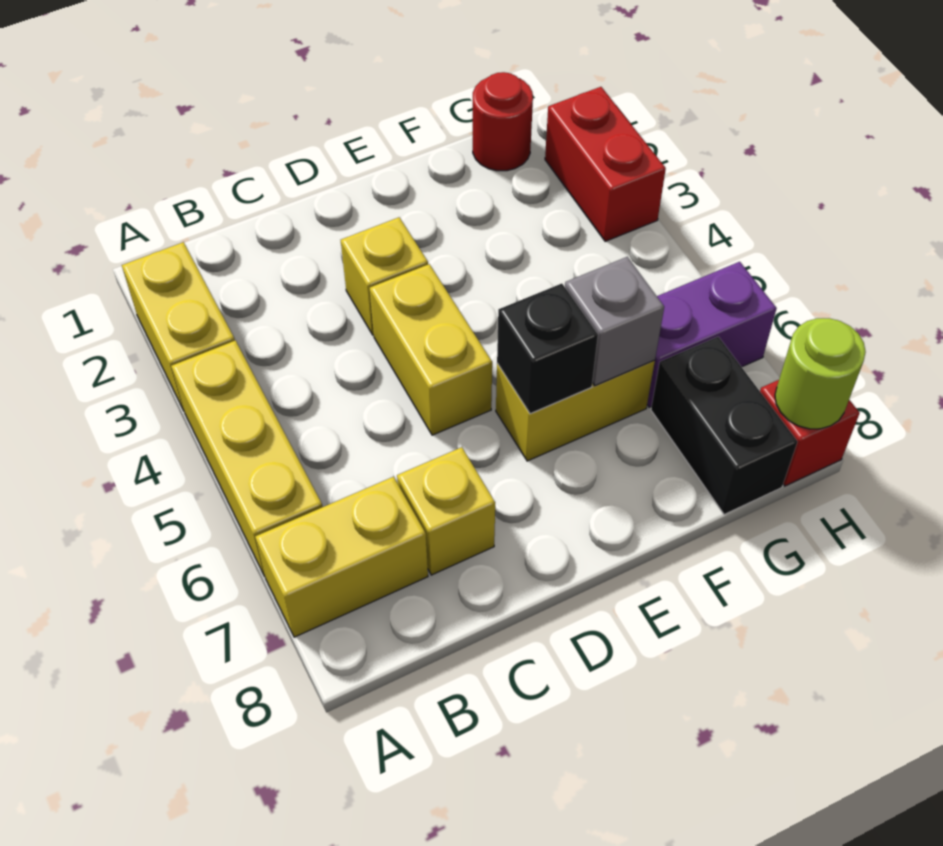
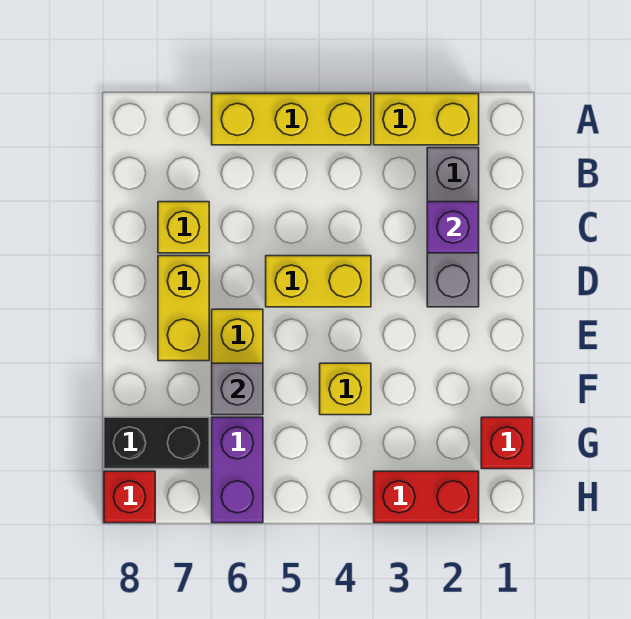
yellow 1x2 brick [255,477,428,637] -> yellow 1x2 brick moved to [158,256,209,361]
none -> grey 1x3 brick [427,148,479,307]
none -> purple 1x1 brick [427,202,479,253]
yellow 1x1 brick [341,217,428,335] -> yellow 1x1 brick moved to [320,363,371,415]
black 1x1 brick [497,284,598,414] -> none
red 1x1 round brick [473,72,533,171] -> red 1x1 brick [481,417,533,469]
lime 1x1 round brick [775,318,866,429] -> none

